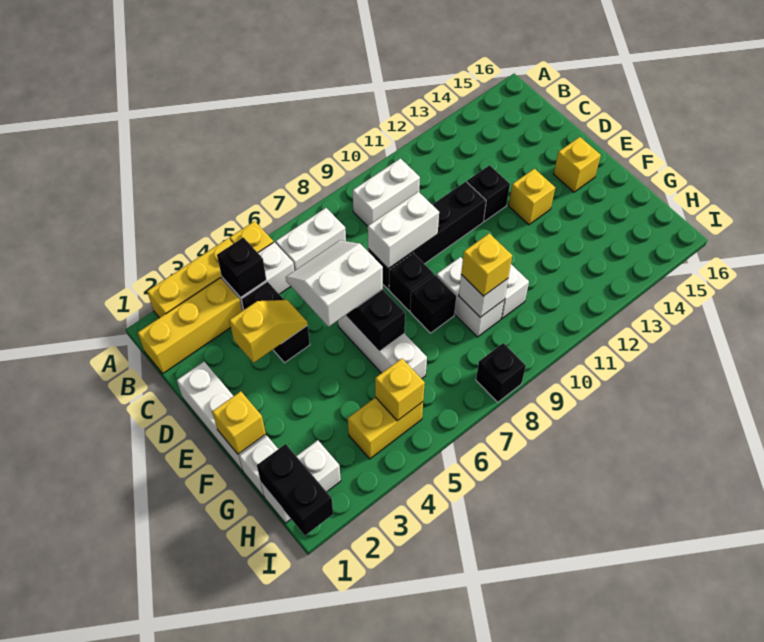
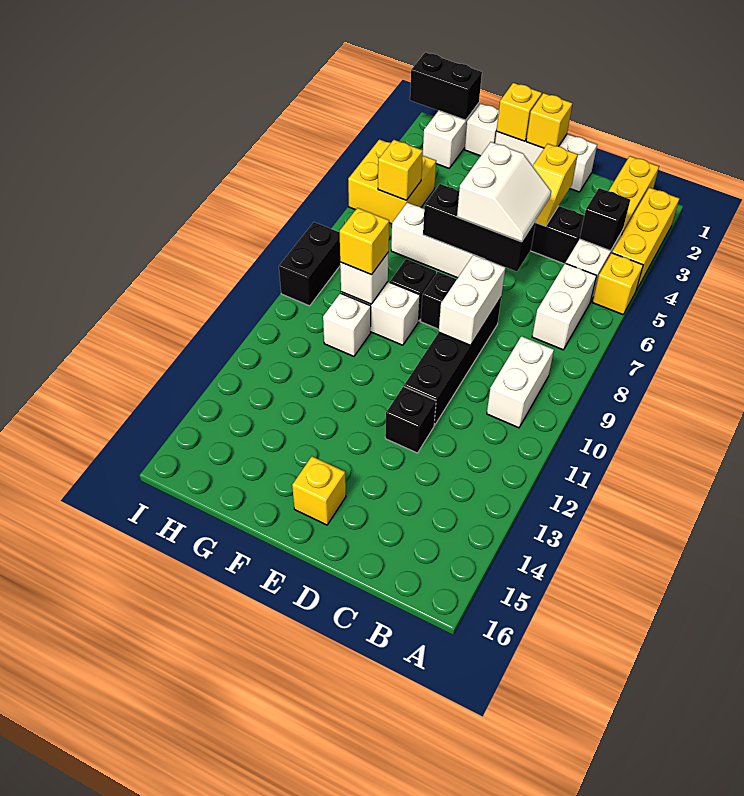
yellow 1x1 brick [509,169,555,225] -> yellow 1x1 brick moved to [526,93,572,148]
yellow 1x2 brick [348,397,423,459] -> yellow 2x2 brick [348,139,436,224]
black 1x1 brick [476,343,526,402] -> black 1x2 brick [279,222,340,306]

